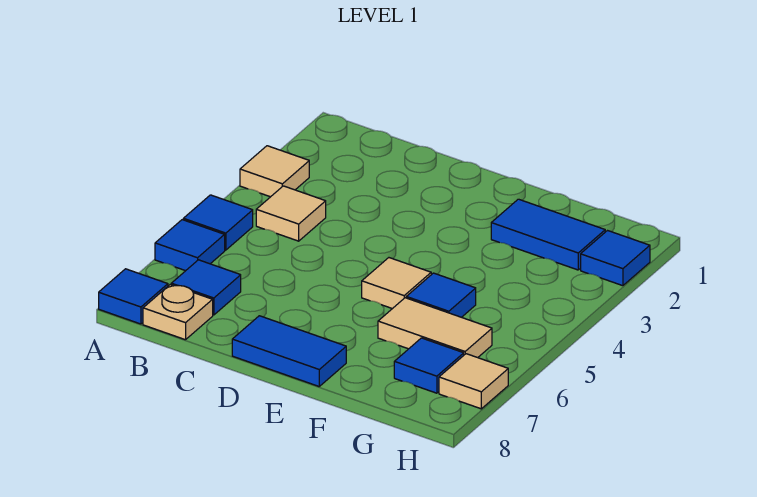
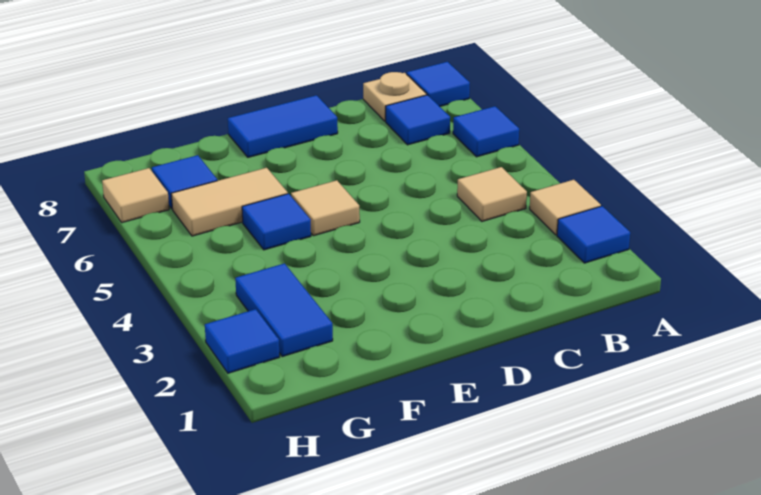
blue 1x1 tile [183,195,253,250] -> blue 1x1 tile moved to [557,206,630,263]
blue 1x2 tile [491,199,605,270] -> blue 1x2 tile turned to [235,263,333,357]

